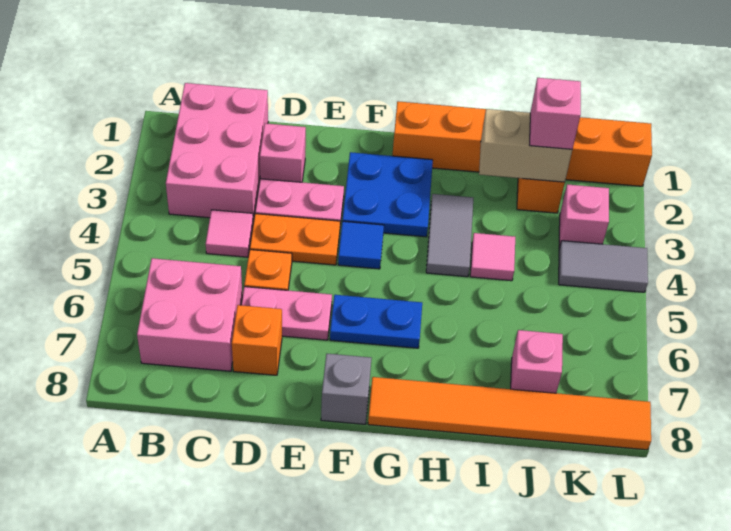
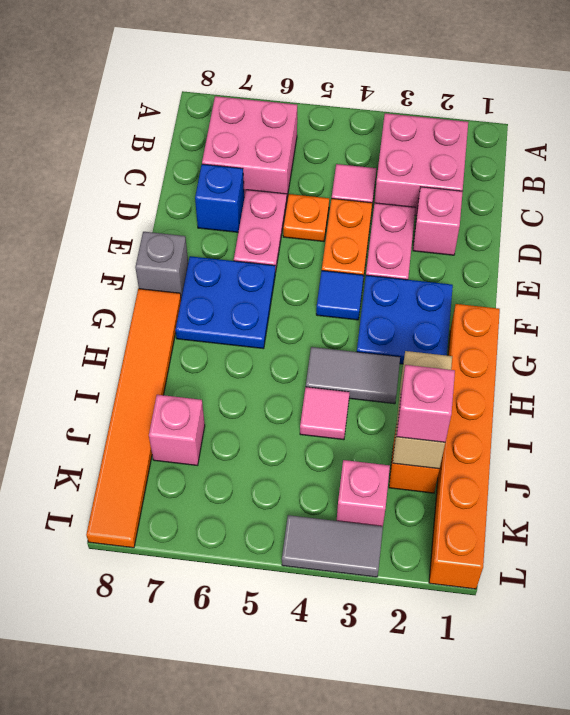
pink 2x3 brick [166,83,268,221] -> pink 2x2 brick [375,113,468,216]
orange 1x1 brick [232,305,282,375] -> blue 1x1 brick [195,164,244,232]
blue 1x2 plate [330,295,422,348] -> blue 2x2 plate [175,256,275,349]
grey 1x2 tile [559,241,648,292] -> grey 1x2 tile turned to [282,515,383,577]

